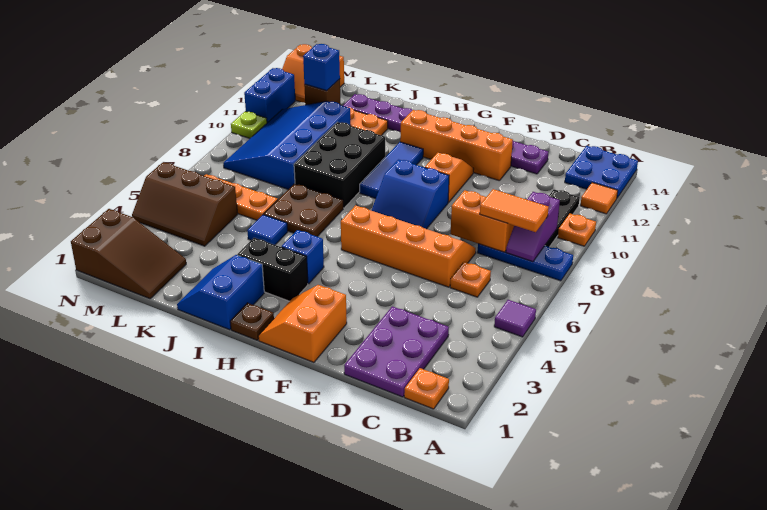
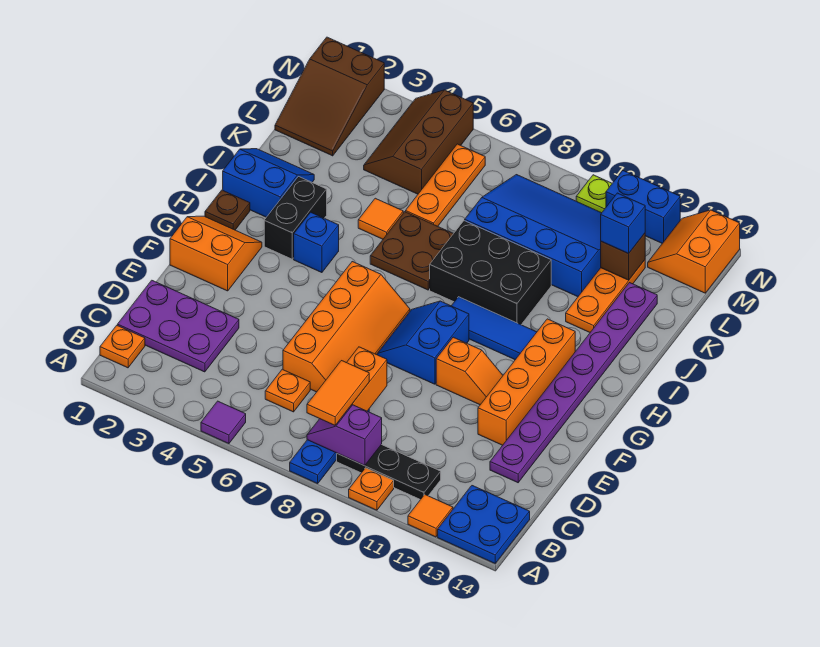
blue 1x1 tile [247,215,288,245] -> orange 1x1 tile [358,198,403,239]

